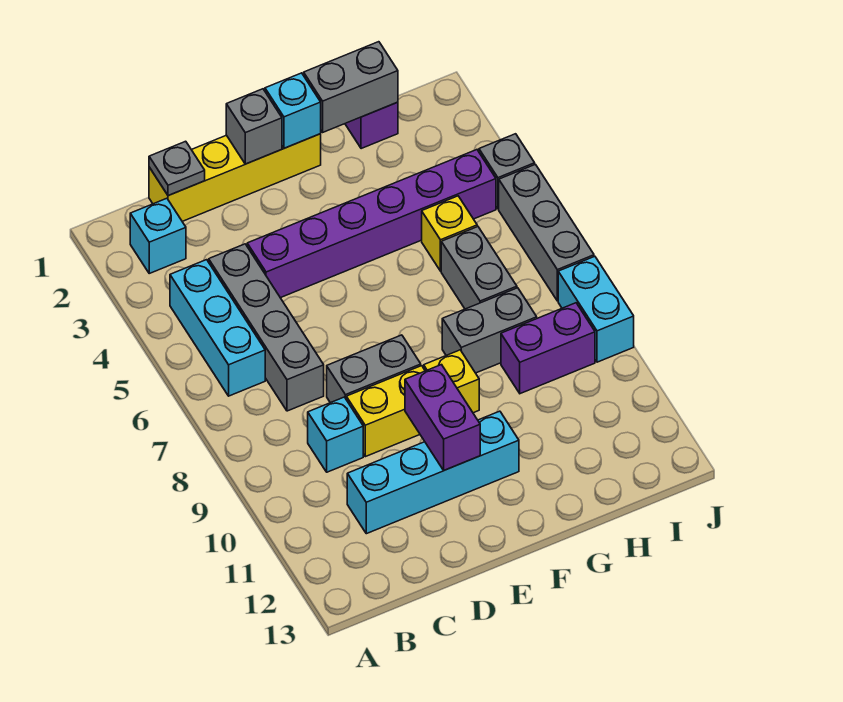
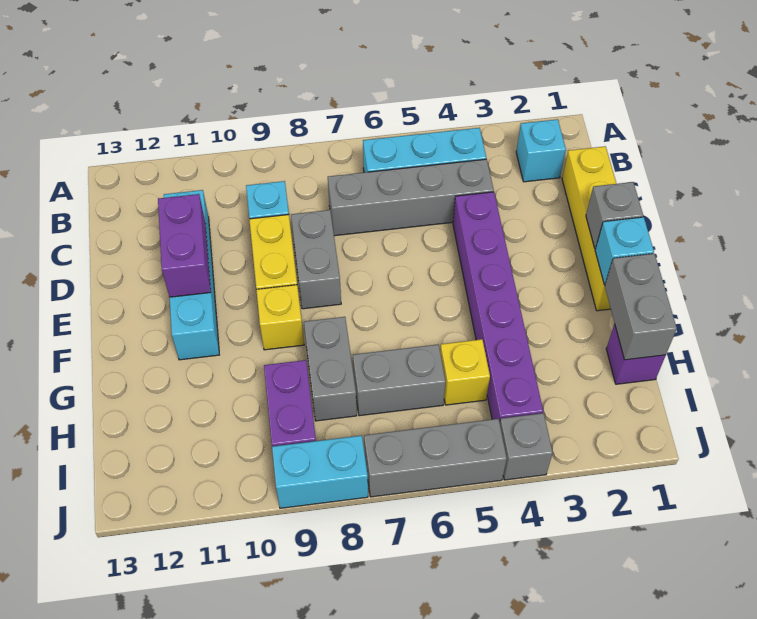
grey 1x1 plate [149,141,205,196] -> none
purple 1x2 brick [405,365,480,470] -> purple 1x2 brick turned to [158,194,211,297]

